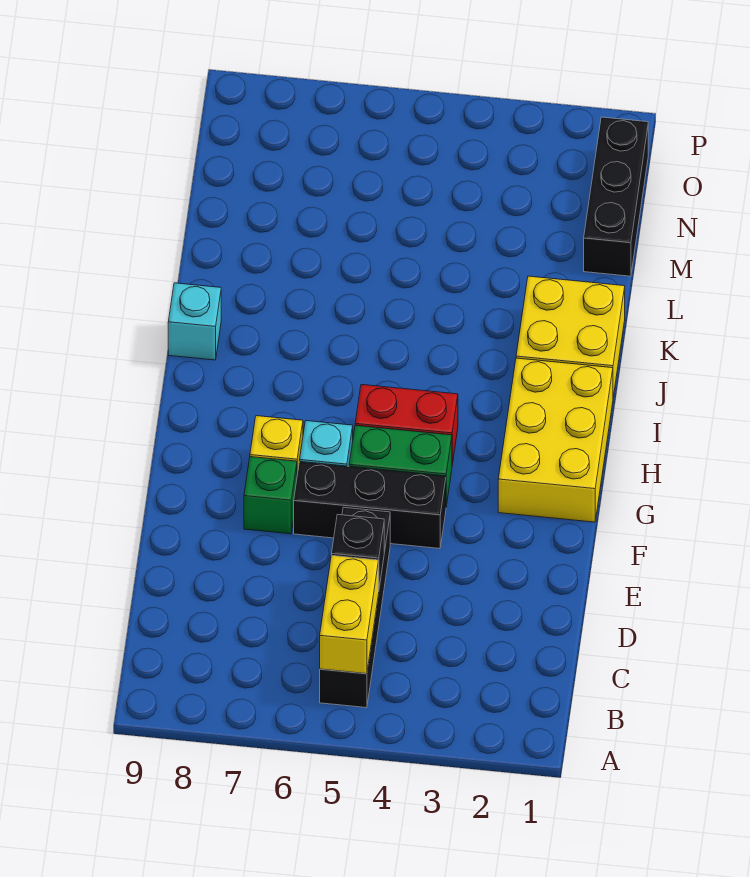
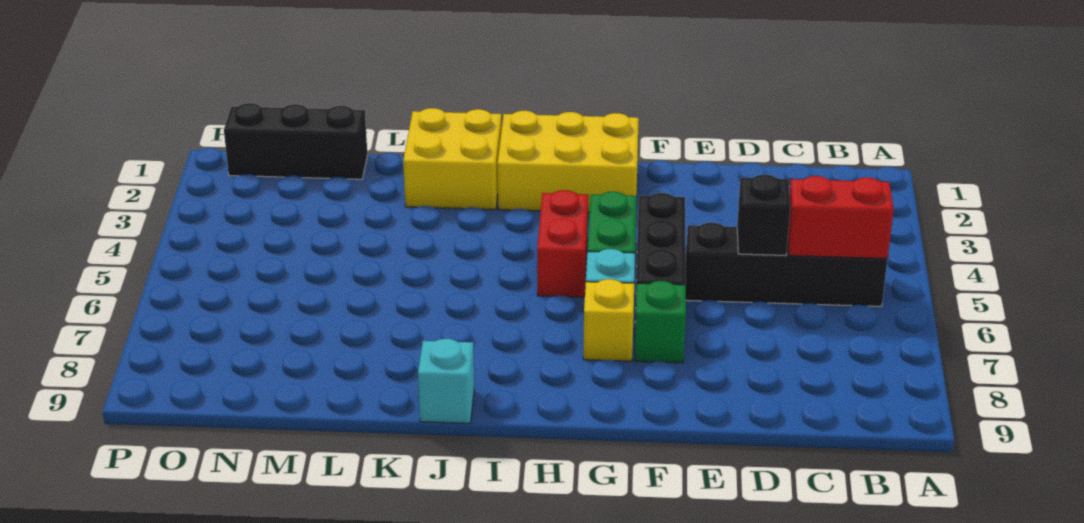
yellow 1x2 brick [320,556,379,674] -> red 1x2 brick [788,176,894,259]

